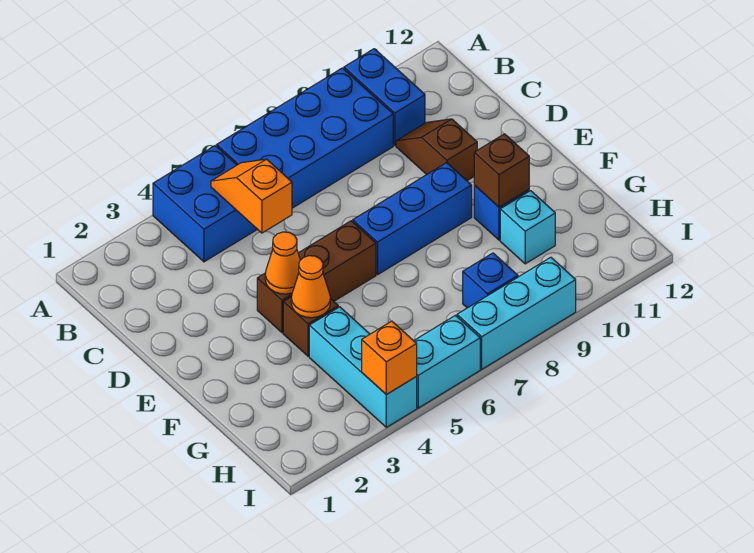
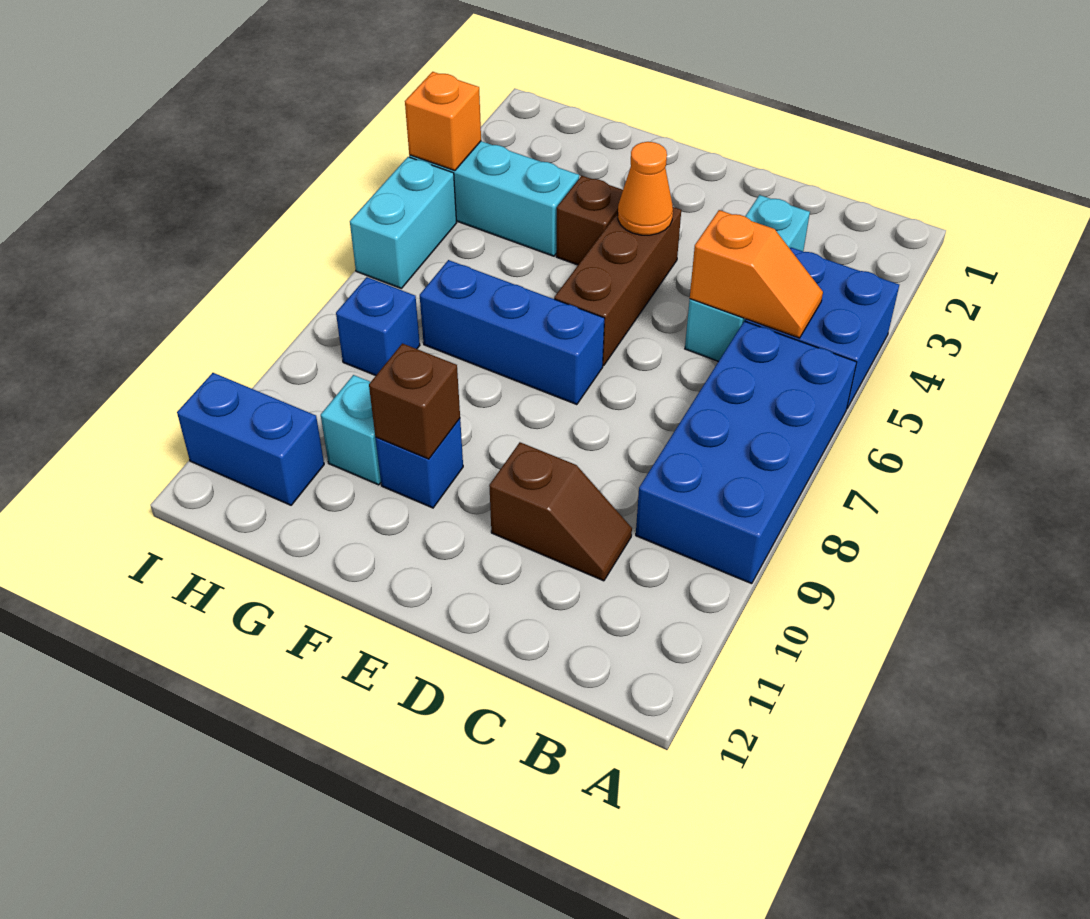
blue 1x2 brick [344,49,425,145] -> blue 1x2 brick moved to [177,373,324,505]
blue 1x3 brick [353,163,472,274] -> blue 1x3 brick turned to [420,260,605,405]
orange 1x1 cone [291,256,330,318] -> none
cyan 1x3 brick [457,257,576,369] -> cyan 1x3 brick moved to [685,195,810,361]

